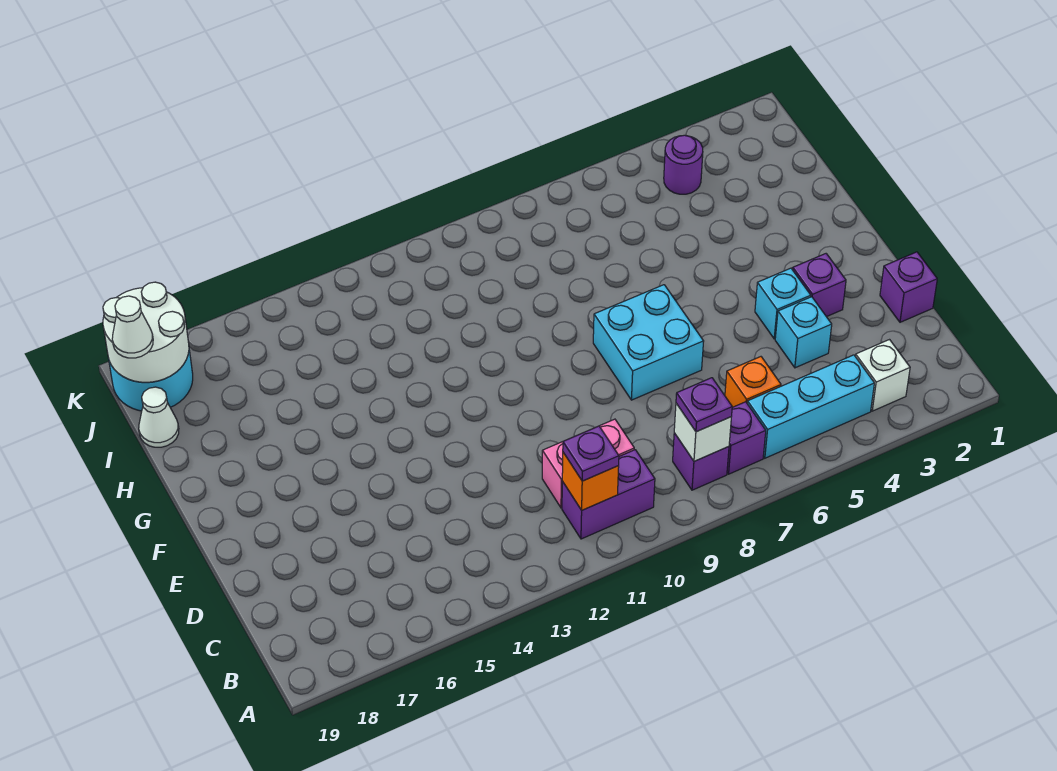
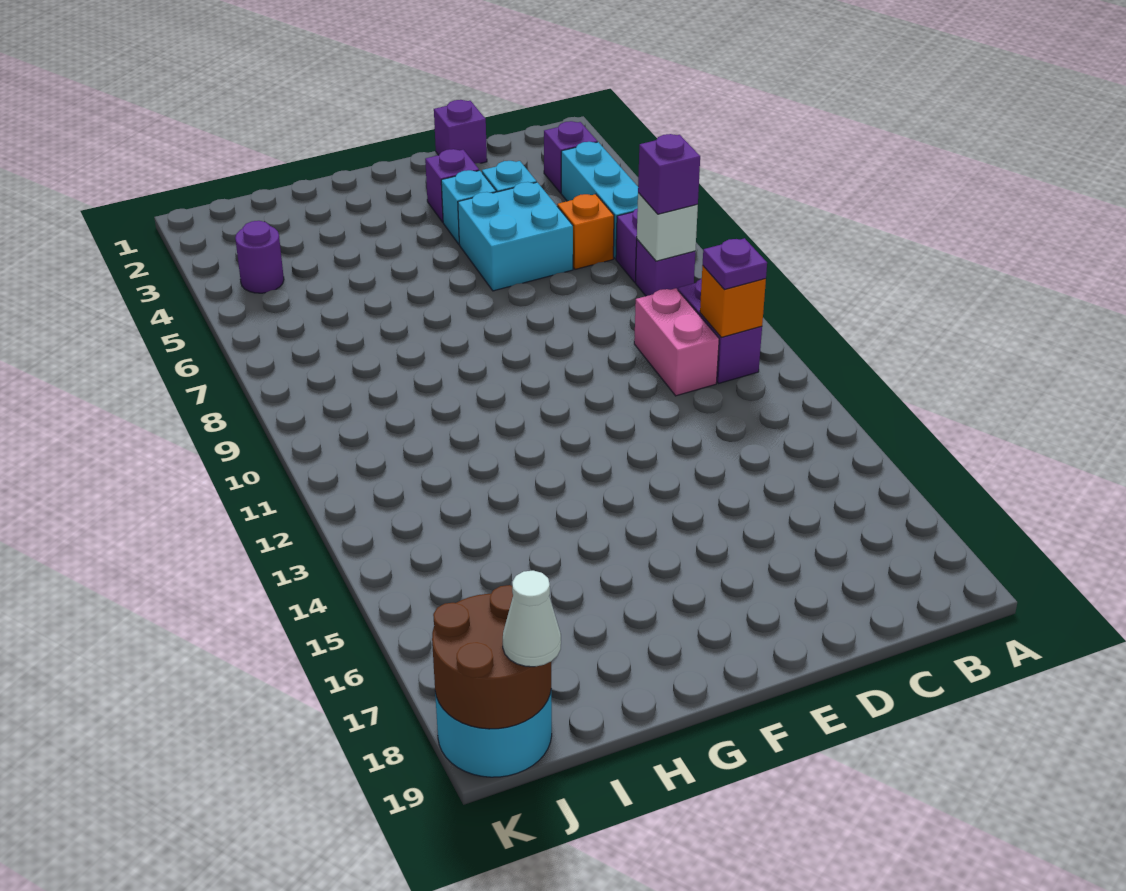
white 1x1 brick [855,340,910,411] -> purple 1x1 brick [544,121,598,193]
purple 1x1 plate [676,378,732,432] -> purple 1x1 brick [638,134,700,214]
cyan 2x2 brick [593,285,704,400] -> cyan 2x2 brick moved to [458,182,573,291]
white 1x1 cone [139,387,179,447] -> none
white 2x2 round brick [103,282,189,382] -> brown 2x2 round brick [432,585,551,729]

